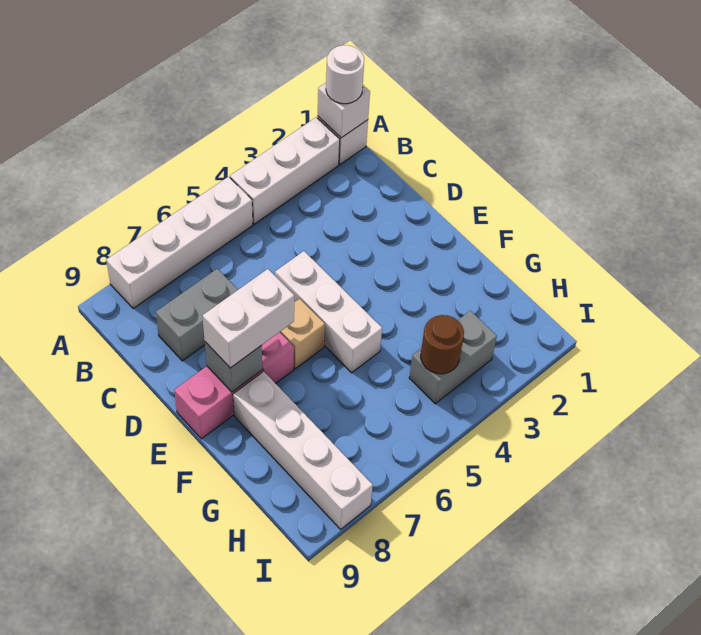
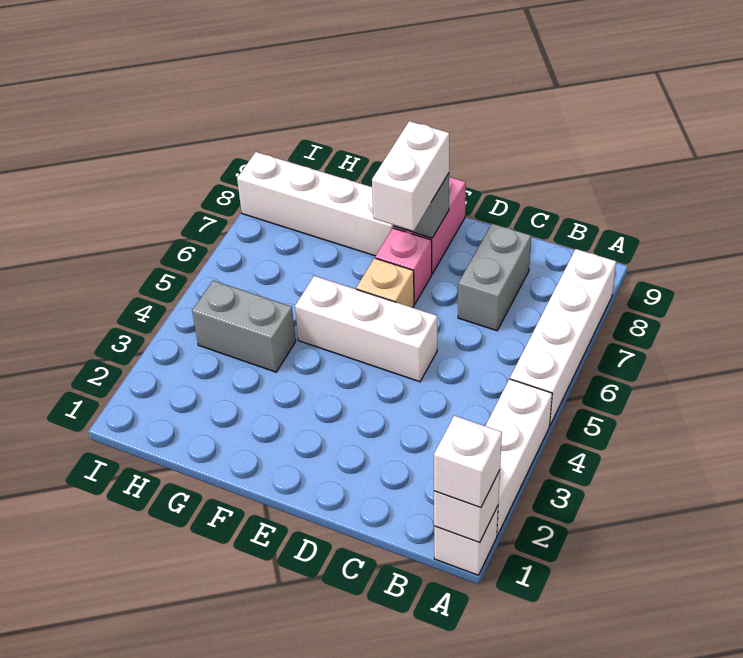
white 1x1 round brick [326,45,364,104] -> white 1x1 brick [434,416,502,507]
grey 1x2 brick [409,311,497,404] -> grey 1x2 brick turned to [192,281,296,372]
brown 1x1 round brick [421,315,464,374] -> none

